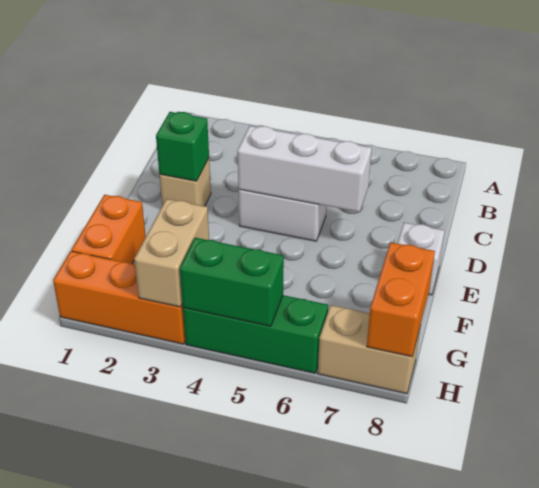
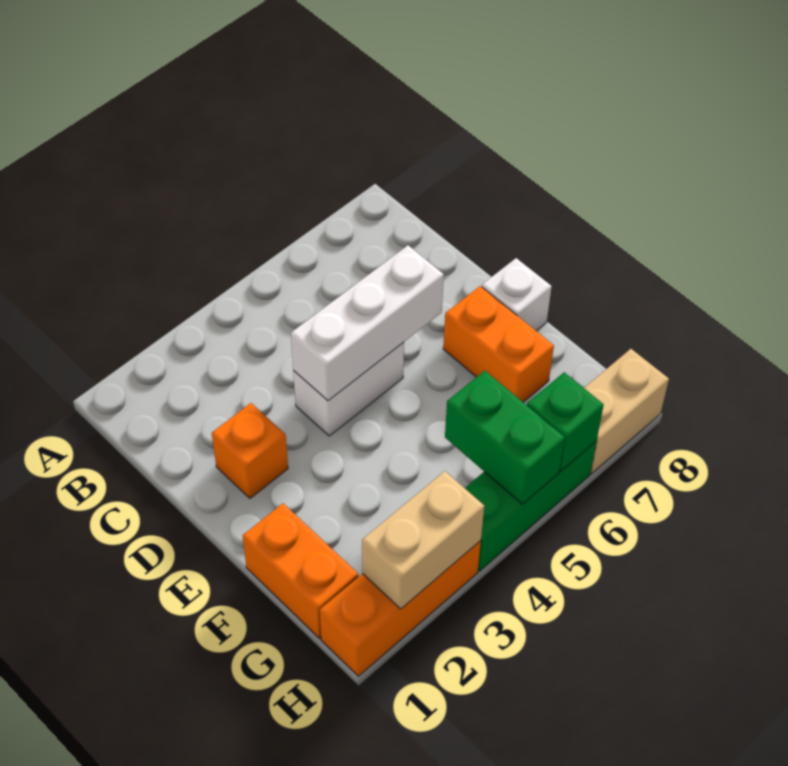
tan 1x1 brick [159,158,211,206] -> orange 1x1 brick [212,403,288,498]
green 1x1 brick [156,112,209,181] -> green 1x1 brick moved to [527,372,604,471]
tan 1x2 brick [134,199,209,307] -> tan 1x2 brick turned to [362,471,484,609]
orange 1x2 brick [367,242,435,357] -> orange 1x2 brick moved to [443,286,554,402]
green 1x2 brick [180,238,284,326] -> green 1x2 brick turned to [445,371,565,504]

